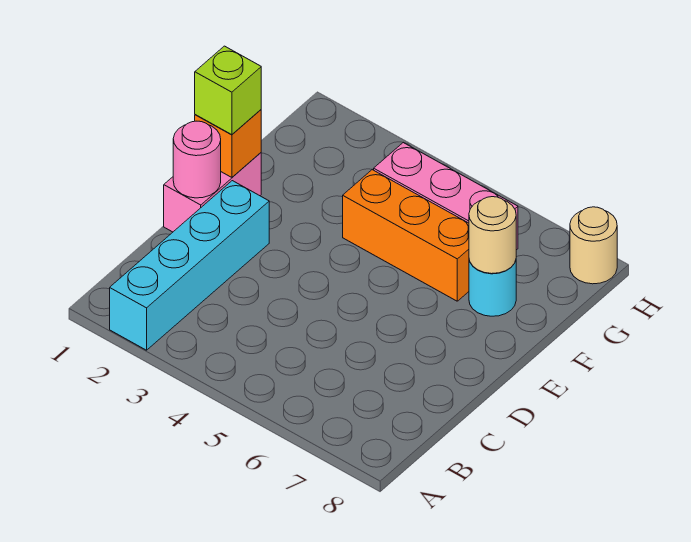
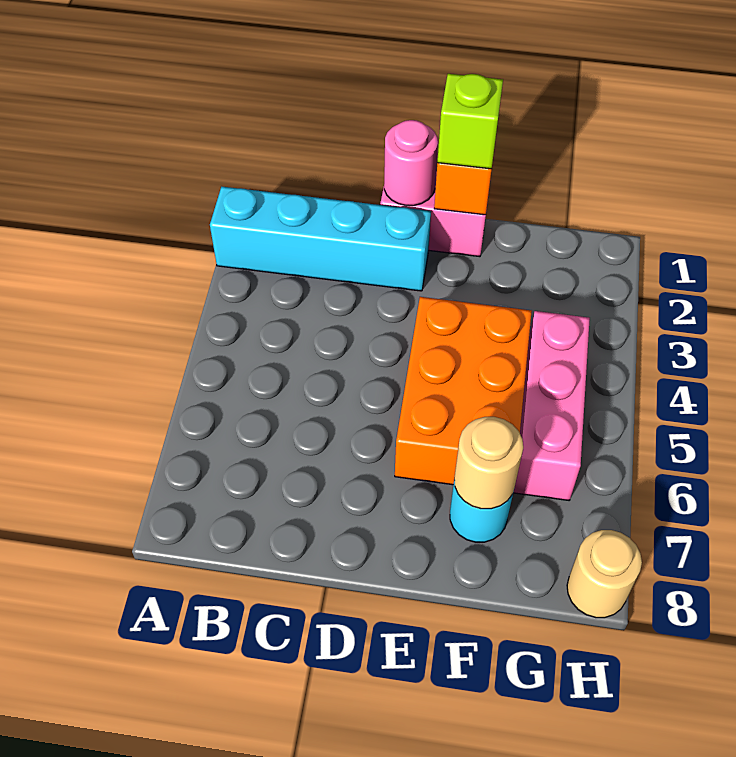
orange 1x3 brick [343,170,469,301] -> orange 2x3 brick [395,297,532,485]

